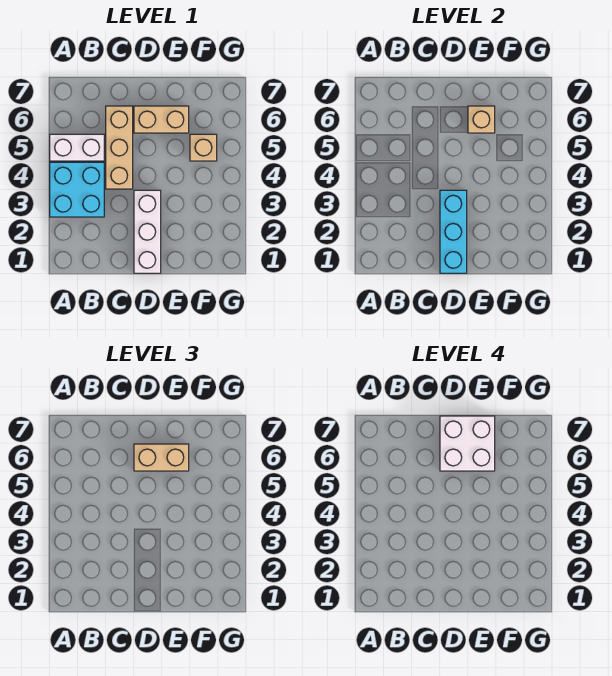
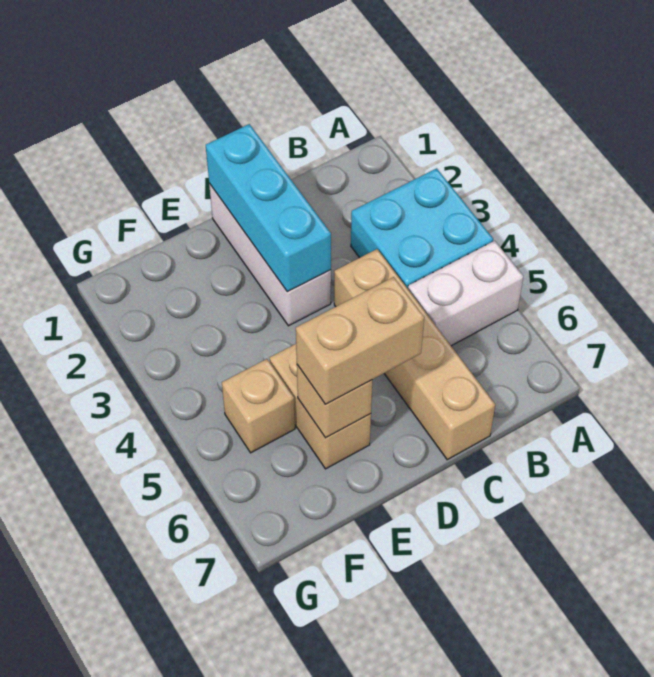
tan 1x3 brick [106,106,133,189] -> tan 1x4 brick [334,249,495,460]
tan 1x2 brick [134,106,189,133] -> tan 1x2 brick turned to [270,344,371,469]
white 2x2 brick [440,416,495,471] -> none

